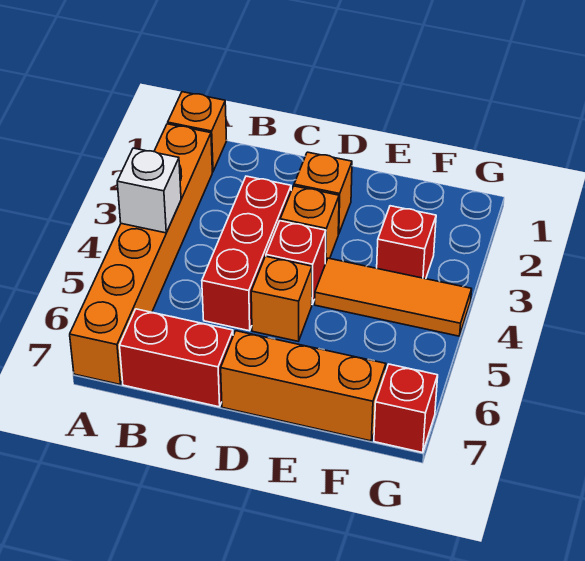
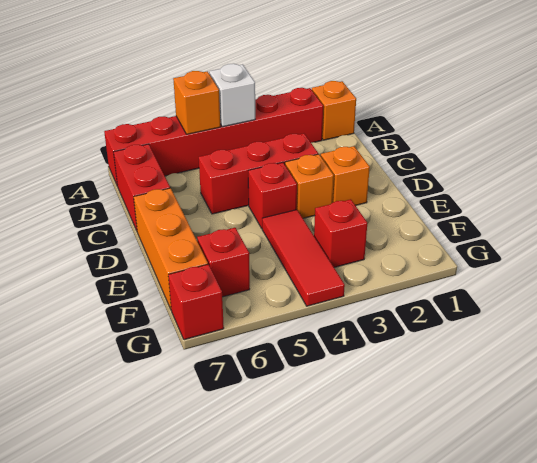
orange 1x6 brick [70,124,212,384] -> red 1x6 brick [104,88,323,186]
orange 1x1 brick [251,256,312,341] -> orange 1x1 brick moved to [173,71,220,134]
orange 1x3 tile [315,258,472,336] -> red 1x3 tile [262,210,345,306]
none -> red 1x1 brick [197,228,250,297]

